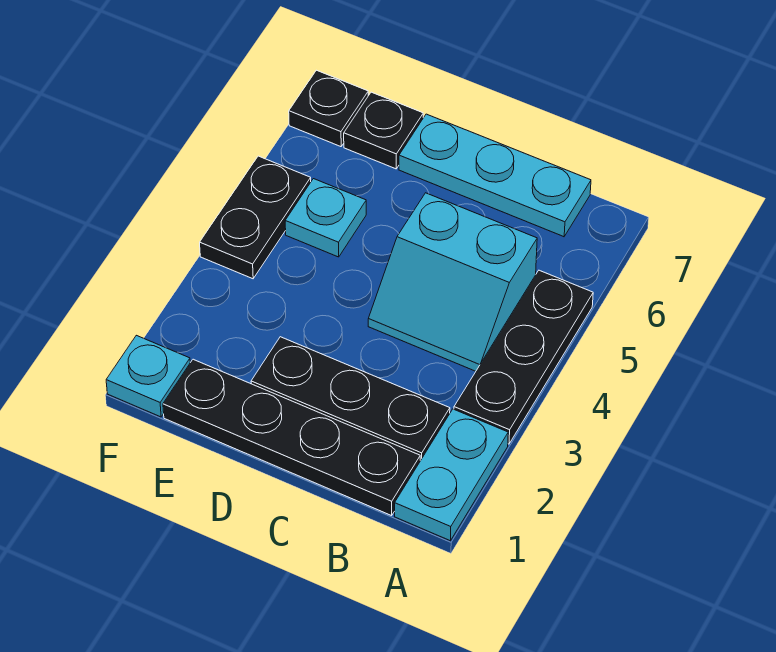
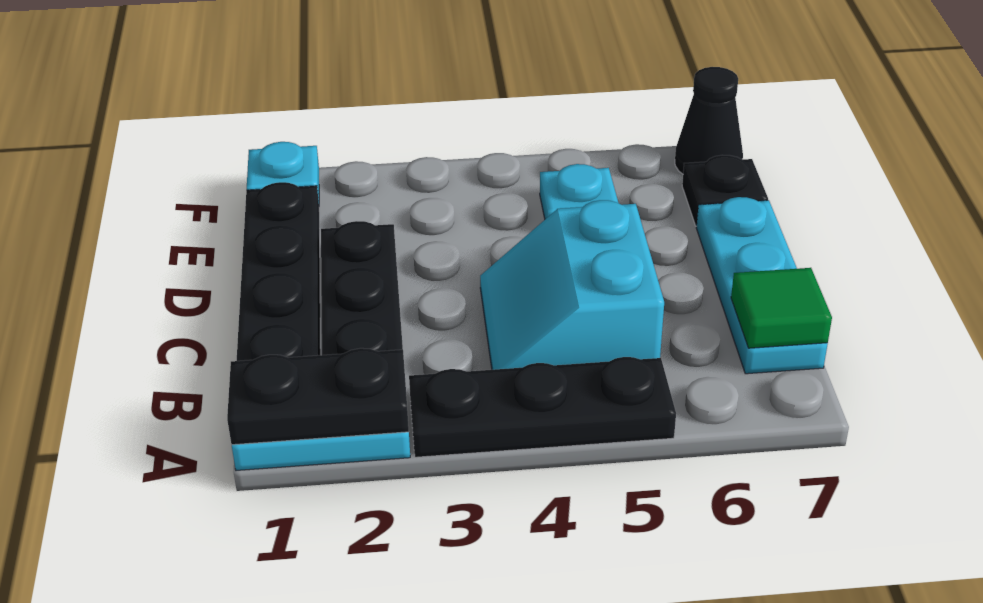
none -> green 1x1 tile [731,268,832,348]
black 1x2 plate [200,156,311,279] -> black 1x2 plate moved to [227,348,409,445]
black 1x1 plate [289,70,368,147] -> black 1x1 cone [675,67,743,174]

